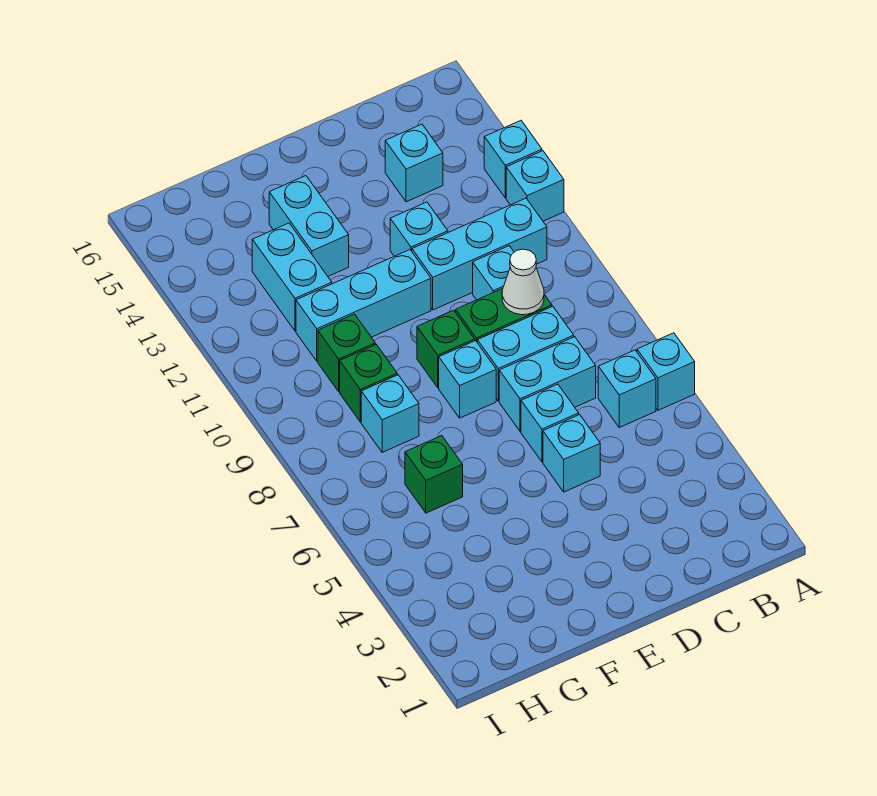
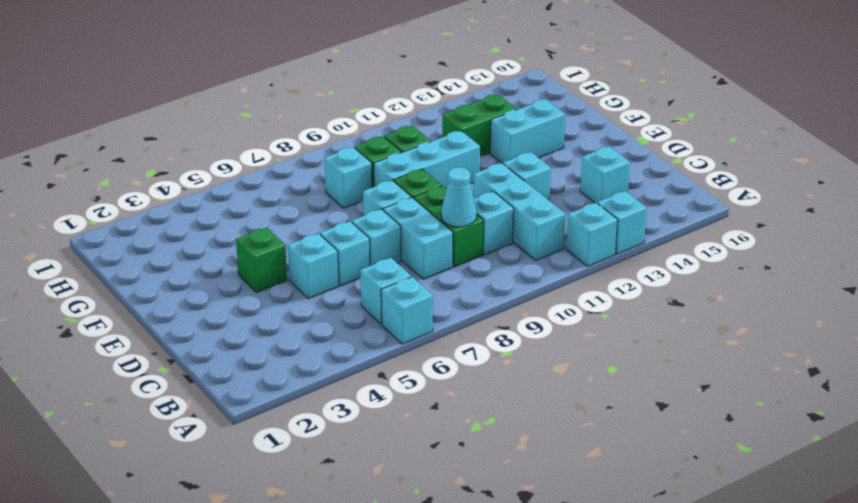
cyan 1x2 brick [499,337,596,431] -> cyan 1x1 brick [352,209,401,266]
white 1x1 cone [502,249,544,315] -> cyan 1x1 cone [441,167,477,227]
cyan 1x3 brick [296,250,431,361] -> cyan 1x3 brick turned to [374,131,480,189]
green 1x1 brick [405,436,463,513] -> green 1x1 brick moved to [236,228,287,292]
cyan 1x2 brick [252,223,332,331] -> green 1x2 brick [442,94,517,156]

